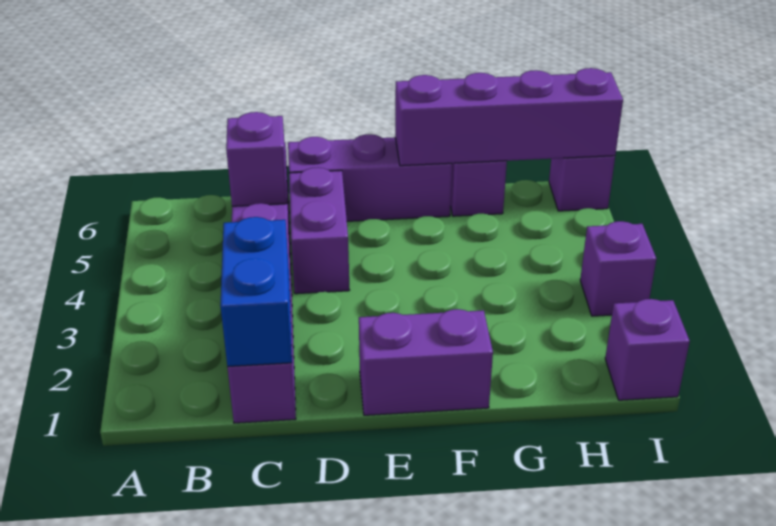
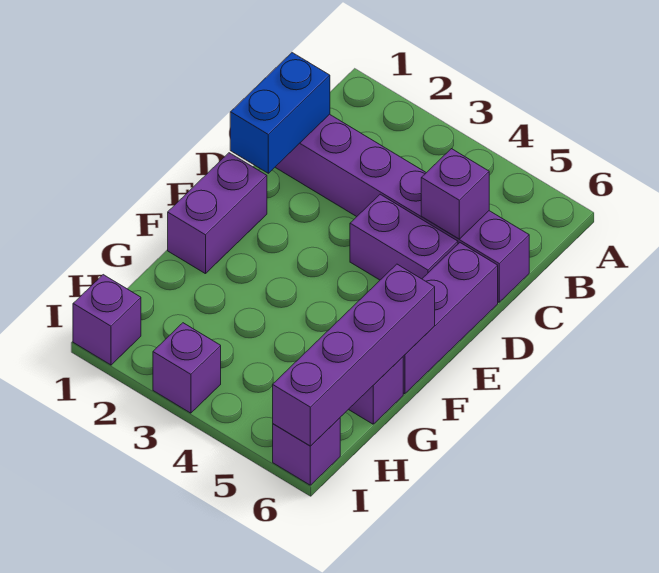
blue 1x2 brick [220,217,292,367] -> blue 1x2 brick turned to [230,53,330,173]

